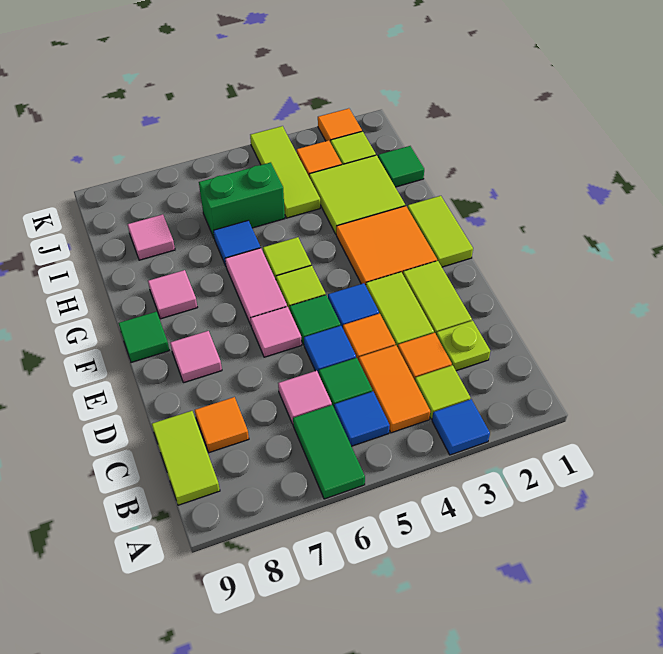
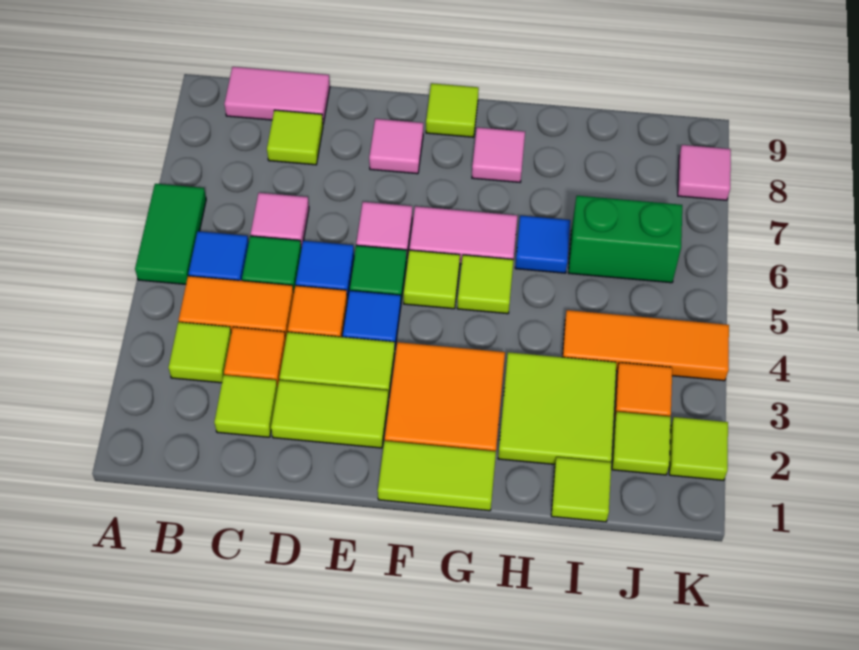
blue 1x1 tile [432,399,490,455] -> none
green 1x2 tile [293,405,365,499] -> green 1x2 tile turned to [135,184,206,284]
lime 1x2 tile [152,411,220,505] -> pink 1x2 tile [224,67,330,124]
lime 1x1 plate [436,321,490,371] -> lime 1x1 tile [214,375,278,437]
orange 1x1 tile [195,397,249,453] -> lime 1x1 tile [267,110,323,165]
green 1x1 tile [118,312,169,362] -> lime 1x1 tile [426,83,479,137]
green 1x1 tile [378,146,424,187] -> lime 1x1 tile [551,457,611,522]
lime 1x3 tile [250,126,320,218] -> orange 1x3 tile [563,310,729,381]
green 1x2 brick [199,162,285,238] -> green 1x2 brick turned to [568,196,682,283]
pink 1x1 tile [127,214,175,260] -> pink 1x1 tile moved to [678,145,731,200]
orange 1x1 tile [318,108,362,143] -> lime 1x1 tile [669,417,728,480]

